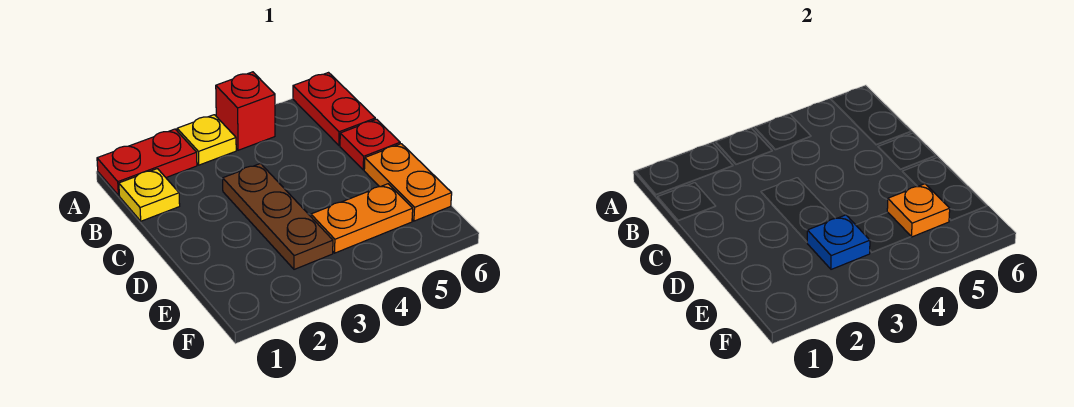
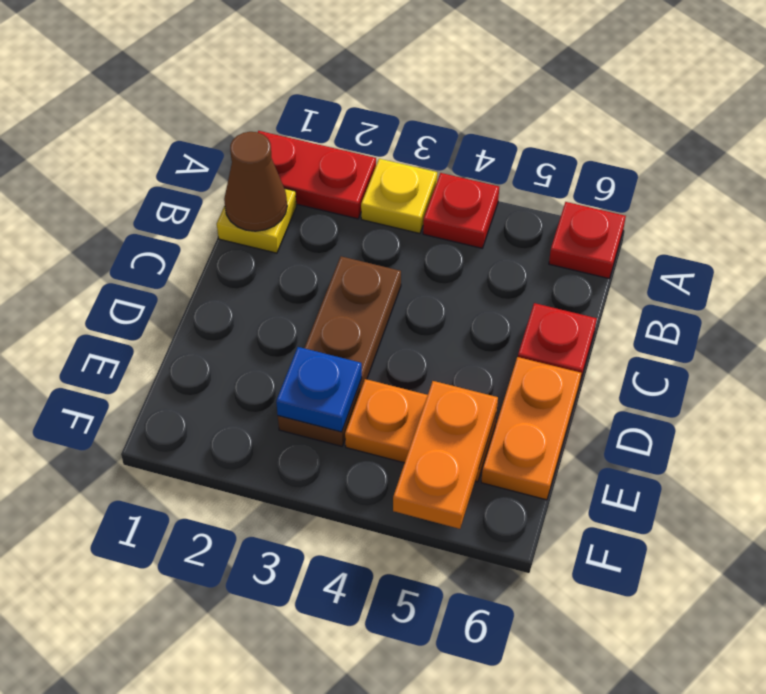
red 1x1 brick [216,72,275,150] -> red 1x1 plate [423,173,499,248]
red 1x2 plate [293,73,375,145] -> red 1x1 plate [549,202,626,278]
none -> brown 1x1 cone [224,132,287,231]
orange 1x1 plate [887,184,950,237] -> orange 1x2 plate [393,381,498,529]

